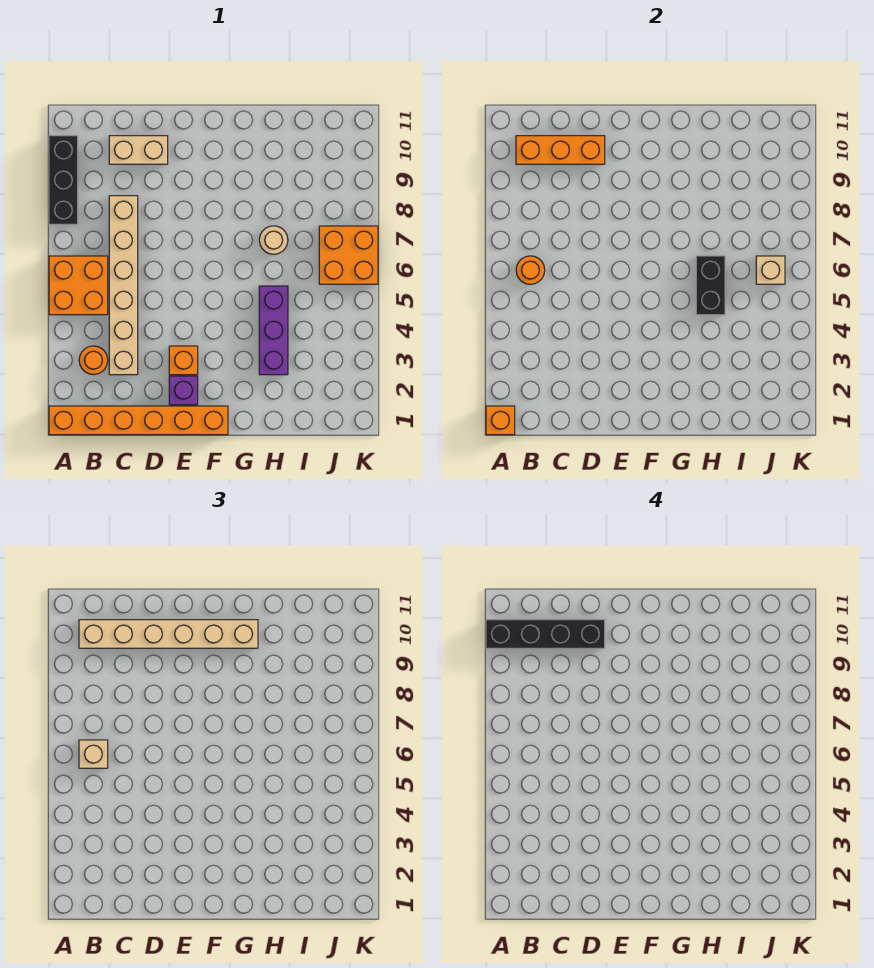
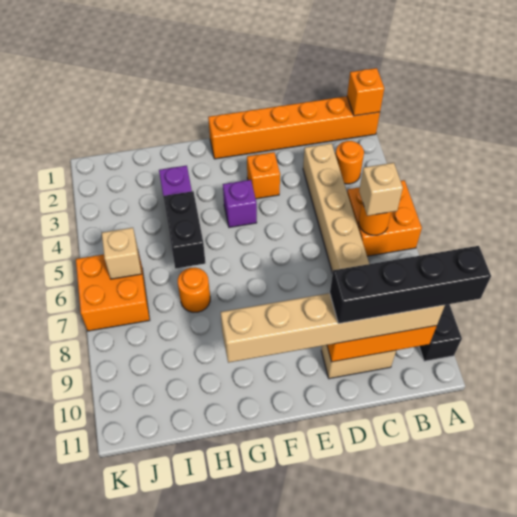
purple 1x1 brick [169,376,198,405] -> purple 1x1 brick moved to [223,180,257,227]
tan 1x1 round brick [259,226,288,254] -> orange 1x1 round brick [178,267,210,312]

